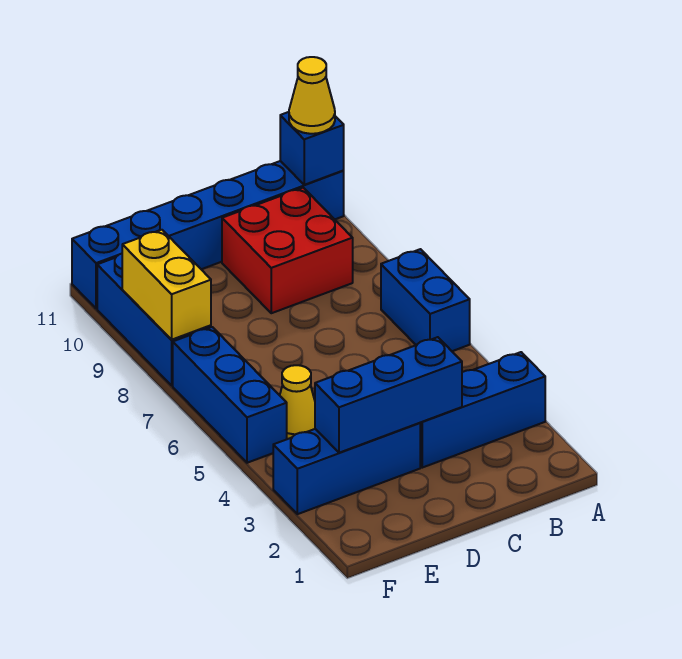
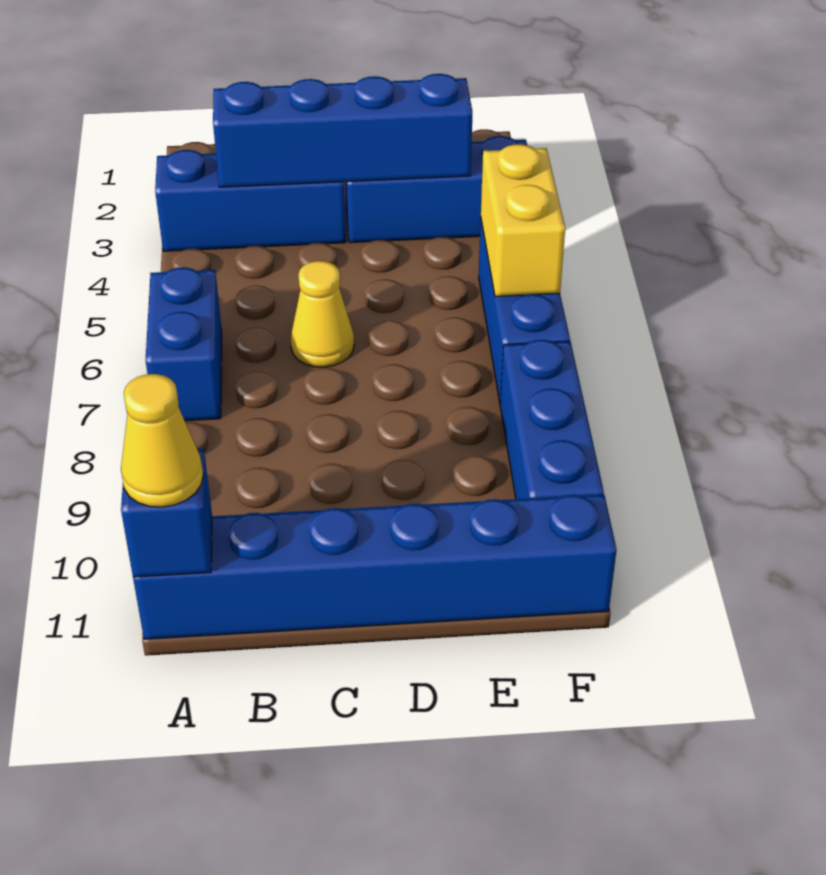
red 2x2 brick [222,188,353,313] -> none
blue 1x3 brick [315,337,462,453] -> blue 1x4 brick [213,74,473,187]
yellow 1x1 cone [280,365,315,439] -> yellow 1x1 cone moved to [291,261,354,367]
yellow 1x2 brick [122,230,211,340] -> yellow 1x2 brick moved to [481,144,565,297]

